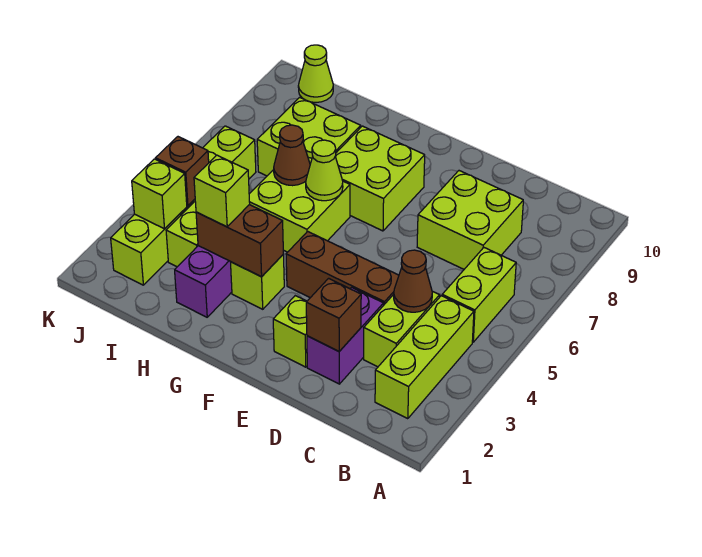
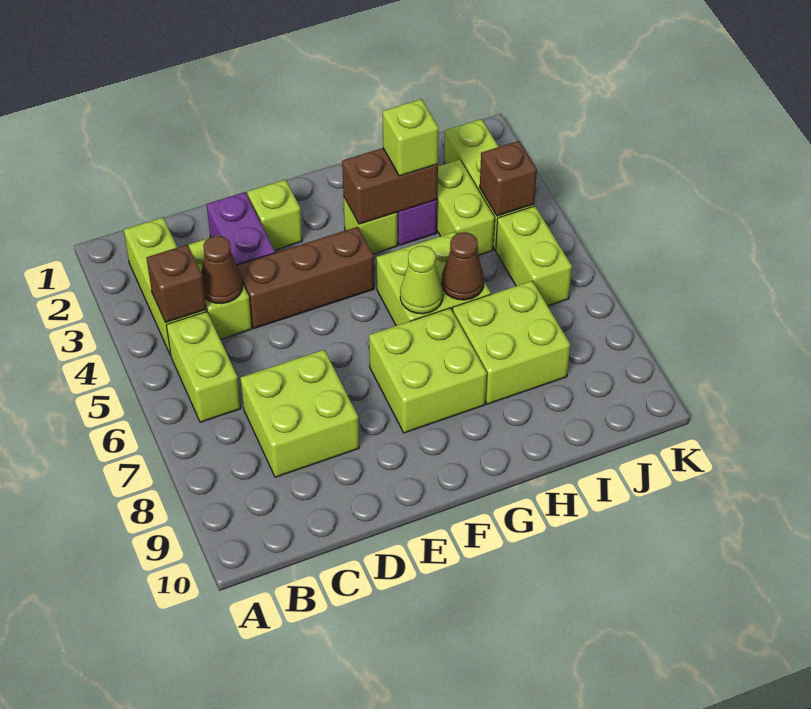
brown 1x1 brick [306,278,361,351] -> brown 1x1 brick moved to [146,244,206,323]
lime 1x1 brick [132,159,187,229] -> none
lime 1x1 cone [298,45,333,102] -> none

